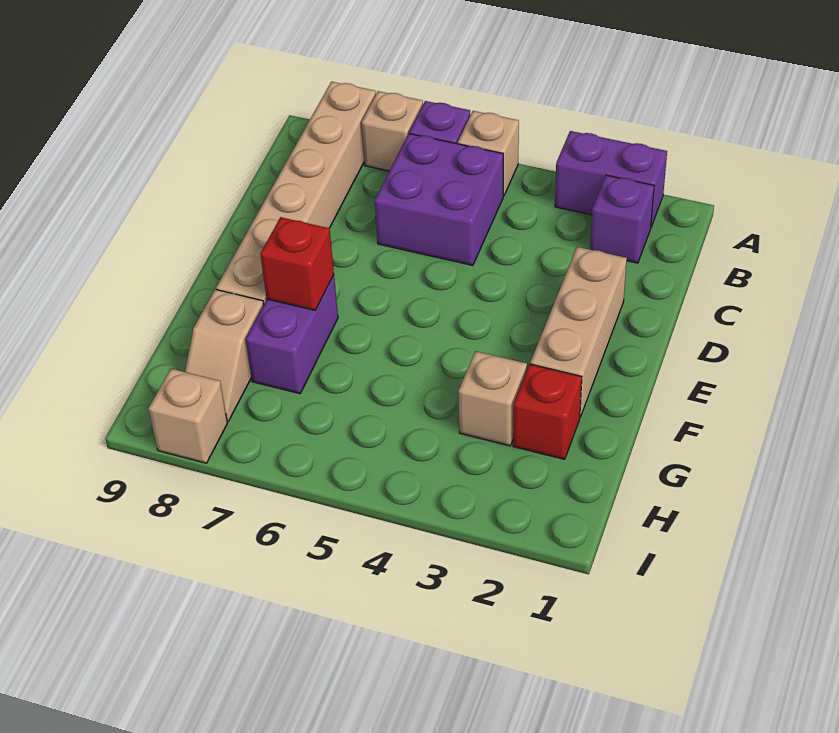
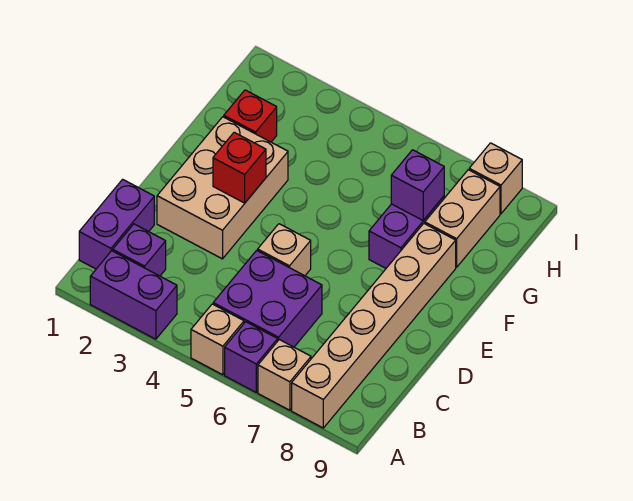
none -> purple 1x2 brick [79,179,154,269]
tan 1x3 brick [530,247,627,417] -> tan 2x3 brick [157,117,288,259]
red 1x1 brick [260,217,334,310] -> red 1x1 brick moved to [213,132,266,203]
tan 1x1 brick [458,351,527,446] -> tan 1x1 brick moved to [258,224,311,276]
none -> purple 1x1 brick [391,150,444,220]
tan 1x2 slope [185,289,264,421] -> tan 1x2 brick [425,170,500,267]

